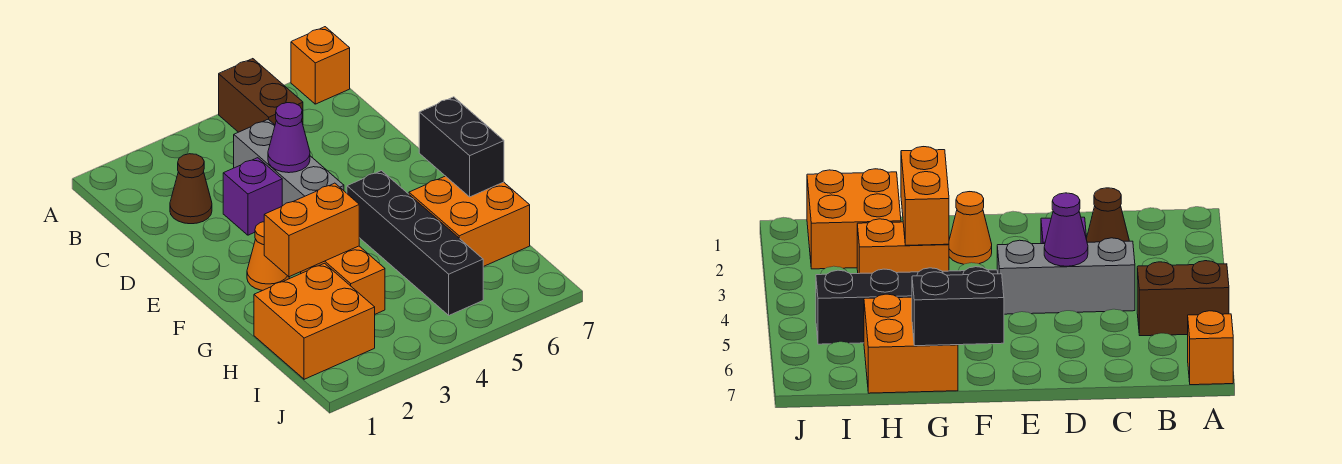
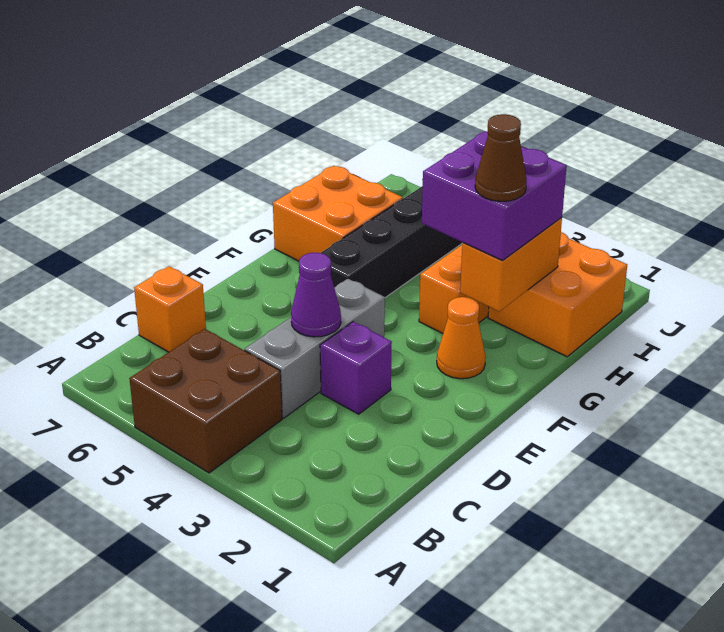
brown 1x2 brick [219,59,303,132] -> brown 2x2 brick [129,329,282,473]
orange 1x1 brick [291,27,350,104] -> orange 1x1 brick moved to [134,266,206,352]
brown 1x1 cone [170,154,212,224] -> brown 1x1 cone moved to [475,114,527,201]
black 1x2 brick [419,97,504,197] -> none
orange 1x2 brick [264,183,359,277] -> orange 1x2 brick turned to [460,218,562,311]
none -> purple 2x2 brick [422,131,567,261]

